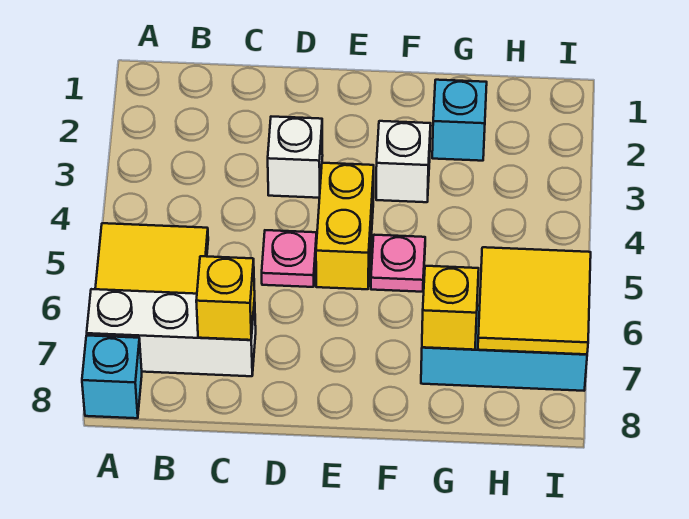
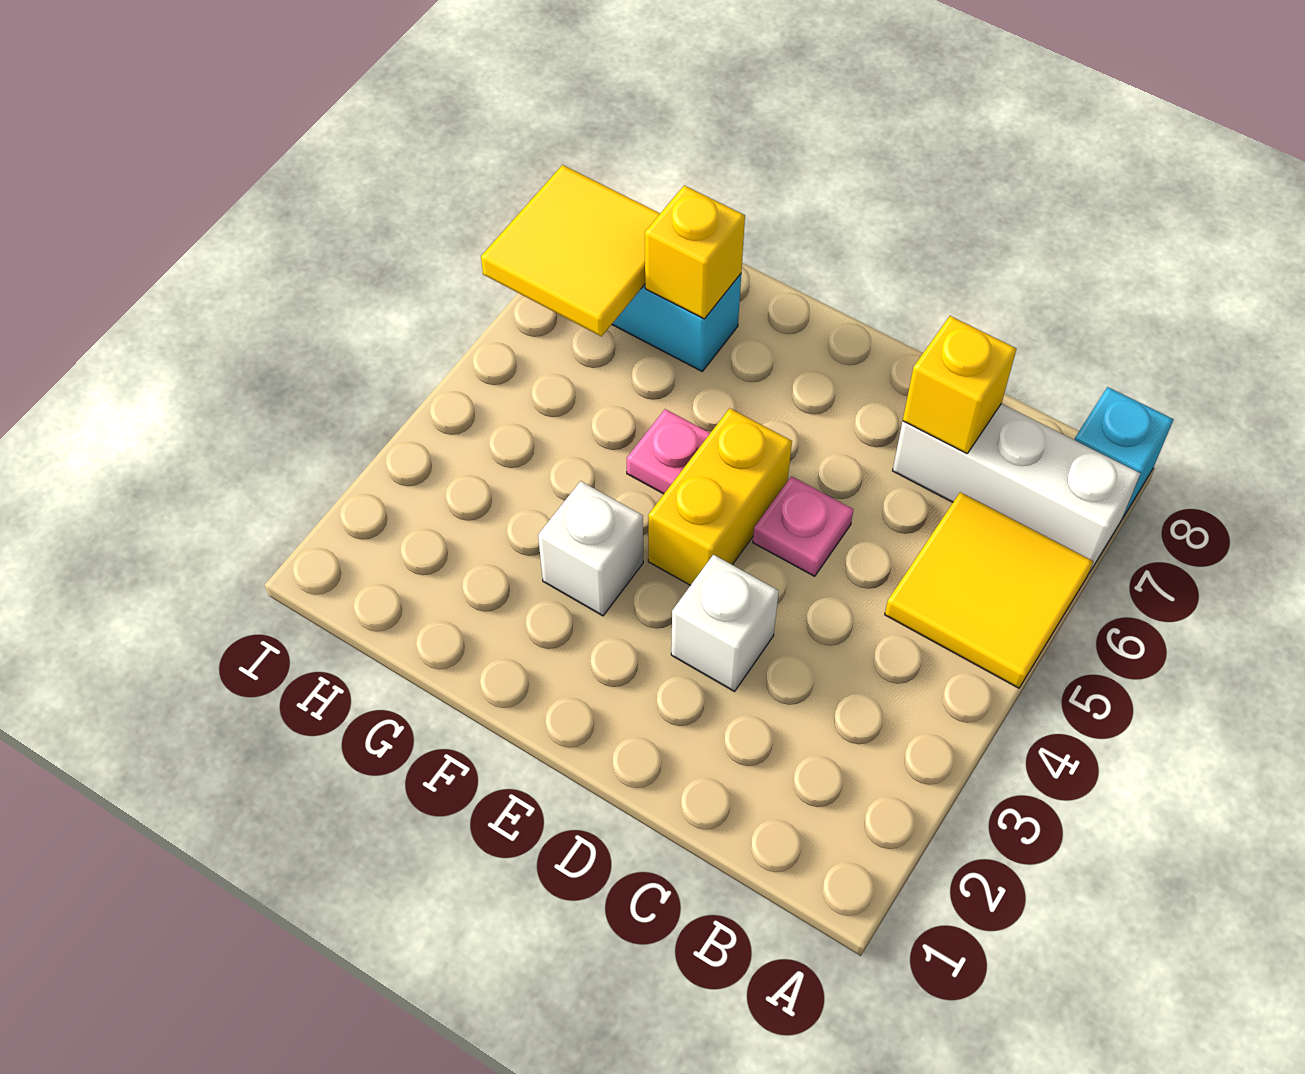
cyan 1x1 brick [432,80,487,161] -> none

